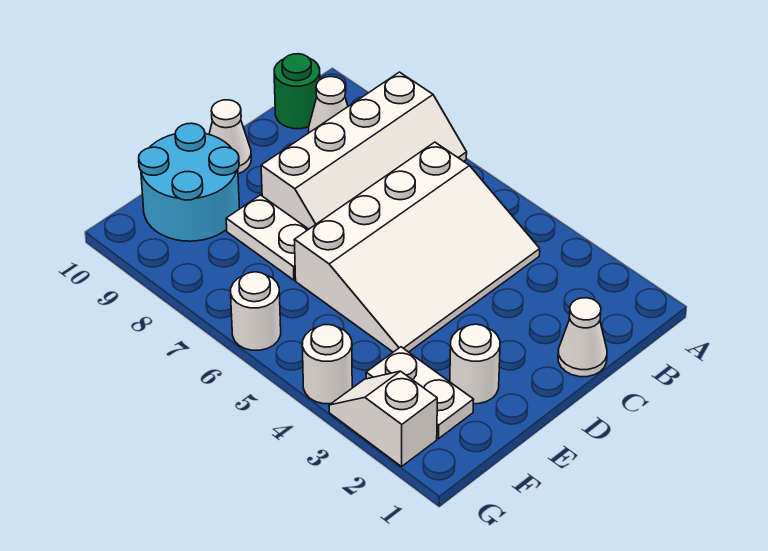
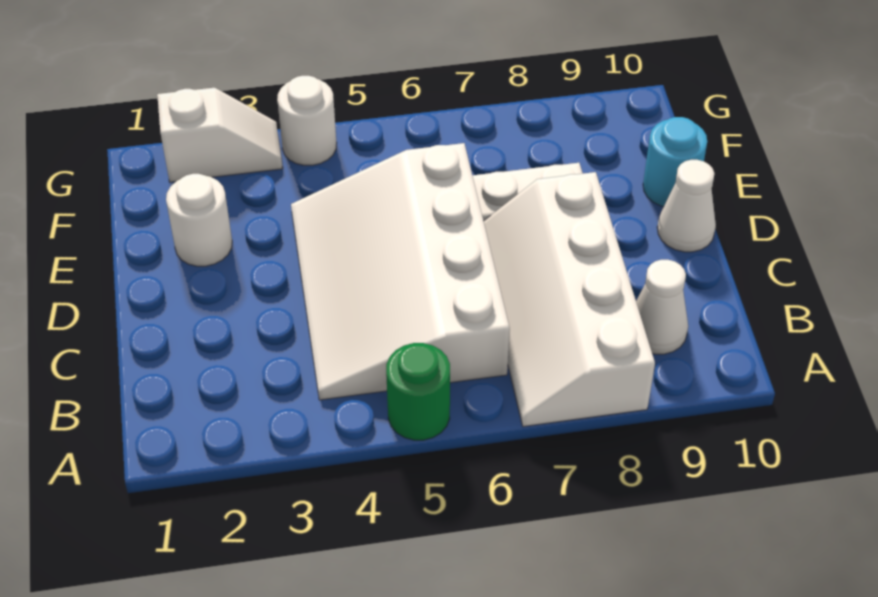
green 1x1 round brick [274,54,320,129] -> green 1x1 round brick moved to [386,343,450,440]
white 1x1 cone [558,298,607,377] -> none
cyan 2x2 round brick [139,123,239,241] -> cyan 1x1 round brick [643,117,707,207]
white 1x2 plate [366,347,474,439] -> none
white 1x1 round brick [231,272,281,350] -> none

